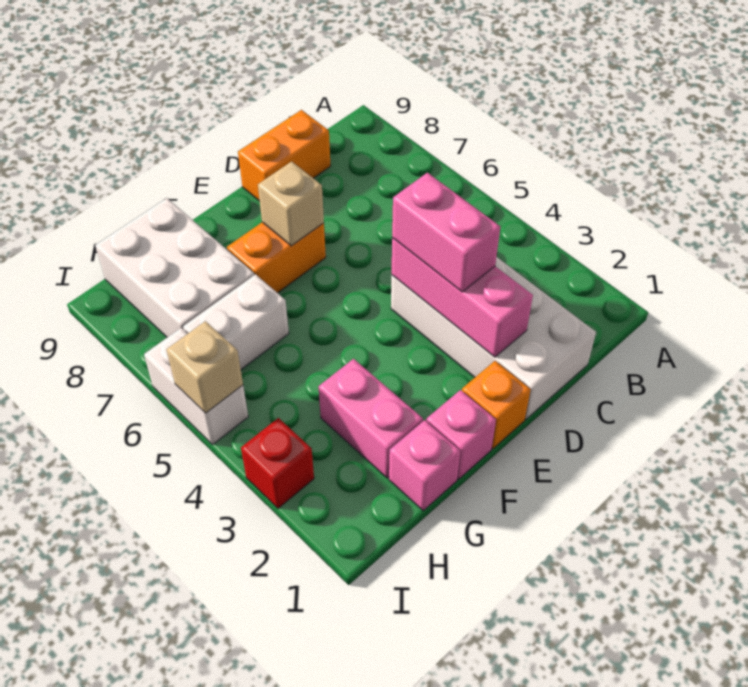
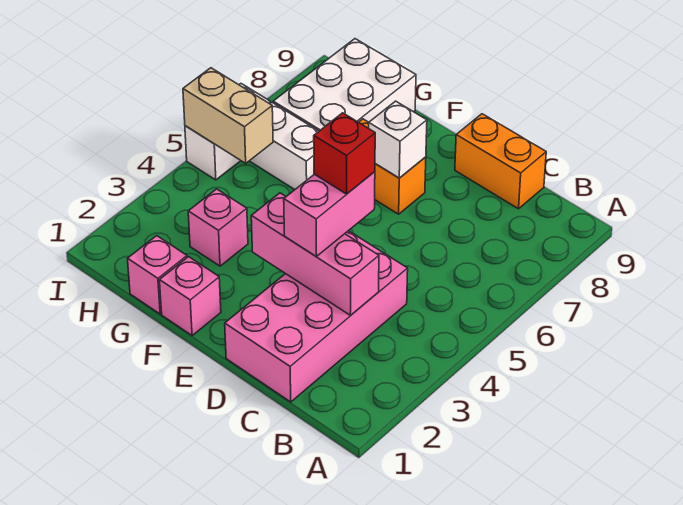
white 2x4 brick [391,257,596,419] -> pink 2x4 brick [225,231,408,402]
pink 1x3 brick [392,238,533,357] -> pink 1x3 brick turned to [251,193,379,315]
orange 1x1 brick [462,361,531,449] -> none
tan 1x1 brick [258,161,324,246] -> white 1x1 brick [369,101,427,178]
pink 1x2 brick [319,359,423,478] -> pink 1x1 brick [188,189,248,266]
red 1x1 brick [241,418,314,508] -> red 1x1 brick moved to [314,113,375,194]
tan 1x1 brick [166,321,243,413] -> tan 1x2 brick [183,68,273,163]

